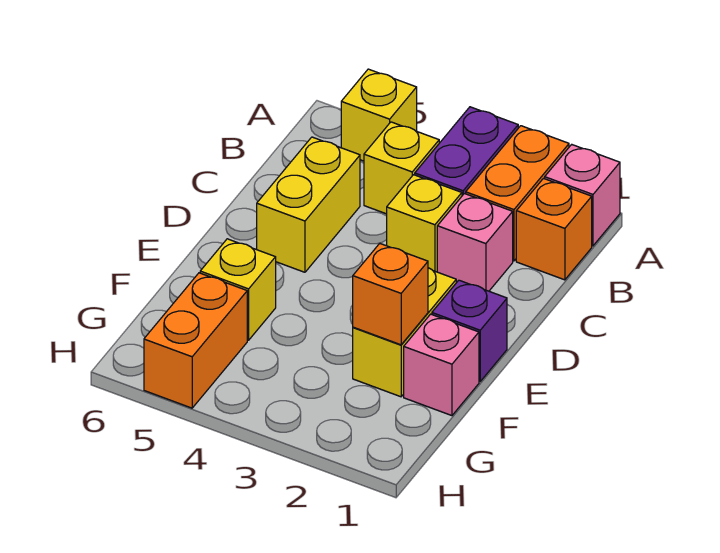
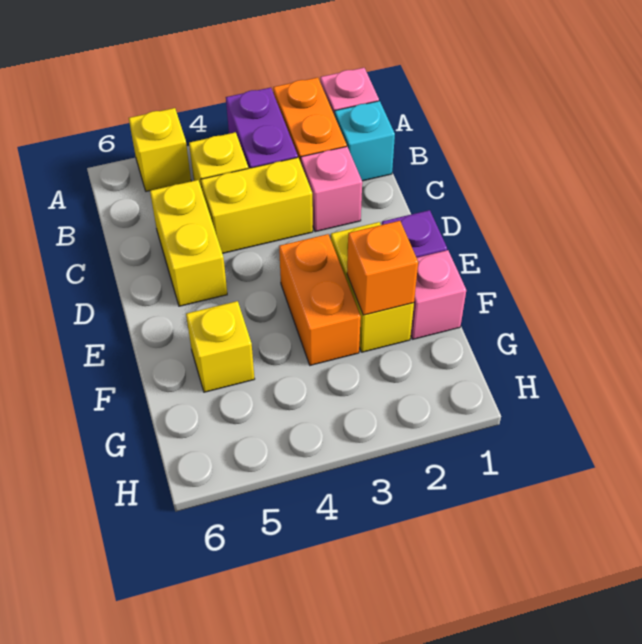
orange 1x1 brick [516,178,592,280] -> cyan 1x1 brick [335,101,395,181]
yellow 1x1 brick [387,175,462,272] -> yellow 1x2 brick [201,158,313,253]
orange 1x2 brick [144,273,247,408] -> orange 1x2 brick moved to [279,234,361,365]

